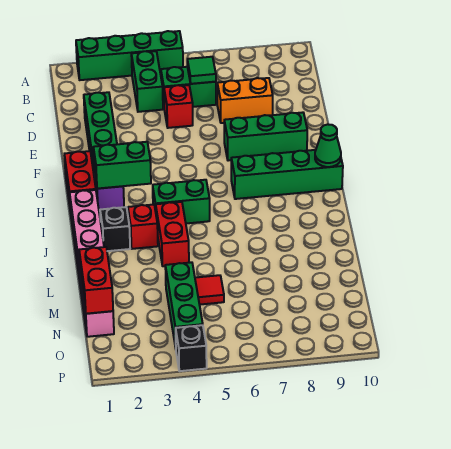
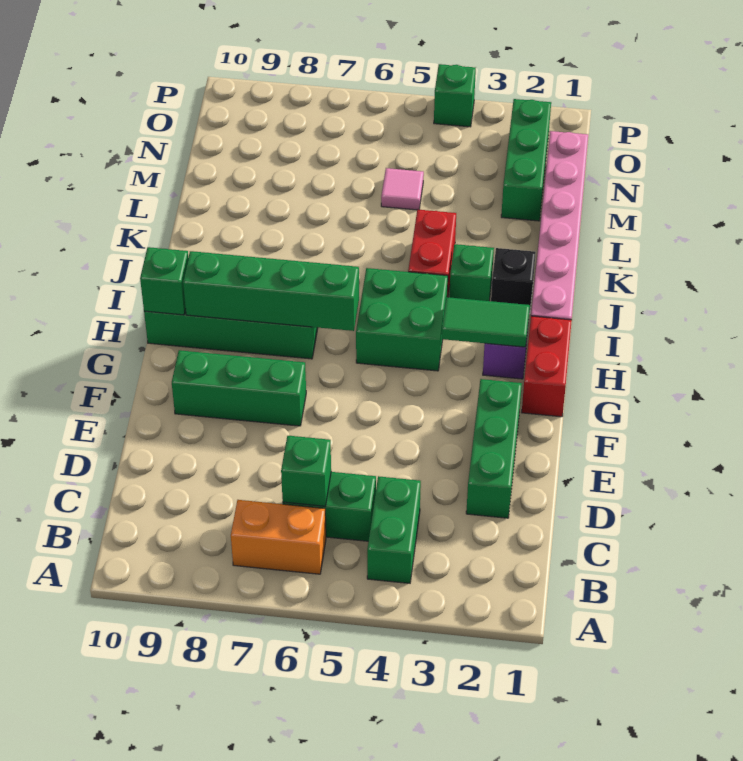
green 1x4 brick [76,31,183,80] -> green 1x4 brick moved to [183,251,359,331]
green 1x1 tile [187,57,216,84] -> green 1x1 brick [281,436,331,506]
red 1x1 brick [164,85,193,128] -> none
orange 1x2 brick [217,78,273,123] -> orange 1x2 brick moved to [231,500,326,574]
green 1x2 brick [93,142,151,189] -> green 1x2 tile [442,297,530,347]
green 1x1 cone [315,124,341,167] -> green 1x1 brick [140,247,188,315]
green 1x2 brick [153,180,210,224] -> green 2x2 brick [356,268,448,371]
red 1x1 brick [128,205,158,249] -> green 1x1 brick [449,244,494,301]
red 1x2 brick [79,247,113,314] -> none
green 1x3 brick [165,262,203,348] -> green 1x3 brick moved to [501,99,551,221]
red 1x1 tile [195,275,224,305] -> pink 1x1 tile [381,168,424,210]
black 1x1 brick [176,325,207,371] -> green 1x1 brick [434,64,476,127]

